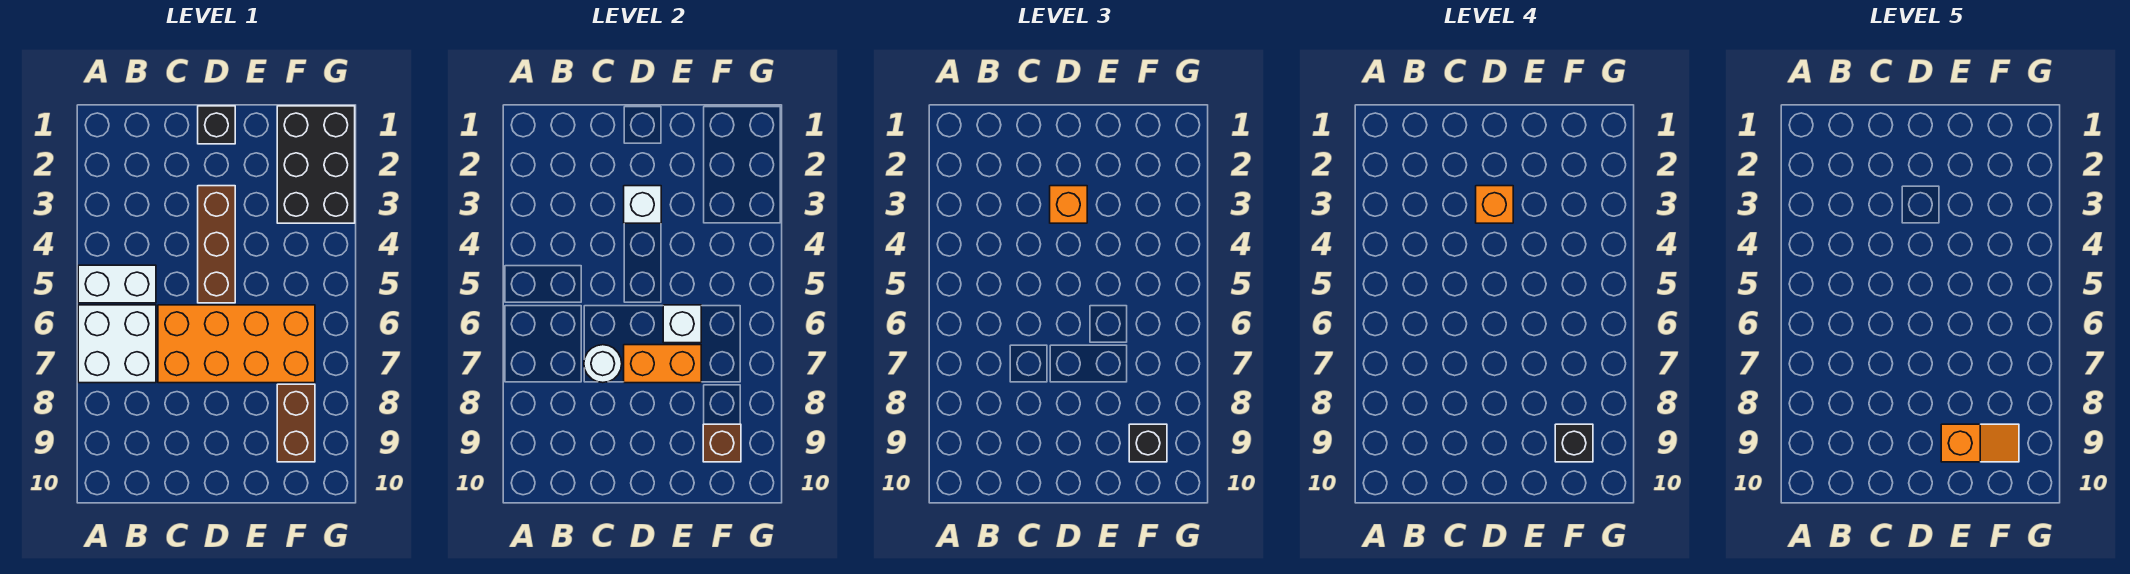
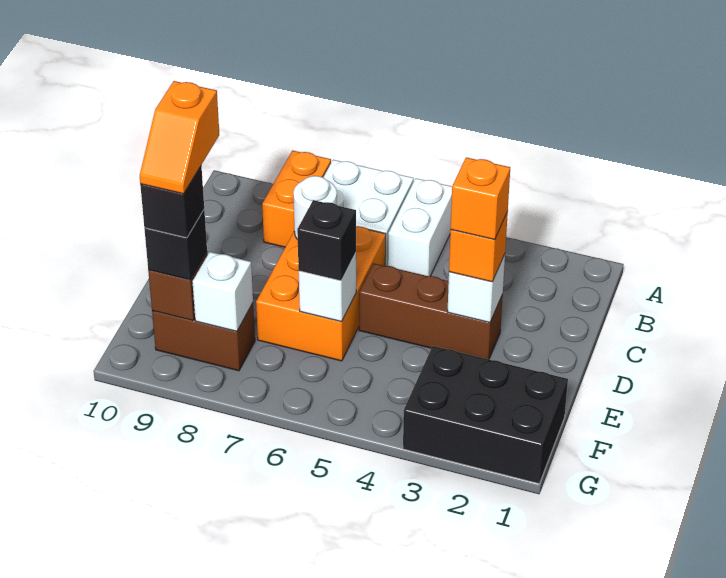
orange 2x4 brick [158,305,315,383] -> orange 2x3 brick [256,226,386,361]
black 1x1 brick [198,106,235,144] -> black 1x1 brick moved to [297,200,356,281]
orange 1x2 brick [624,345,701,383] -> orange 1x2 brick moved to [262,151,331,247]
none -> white 1x1 brick [192,252,253,331]

